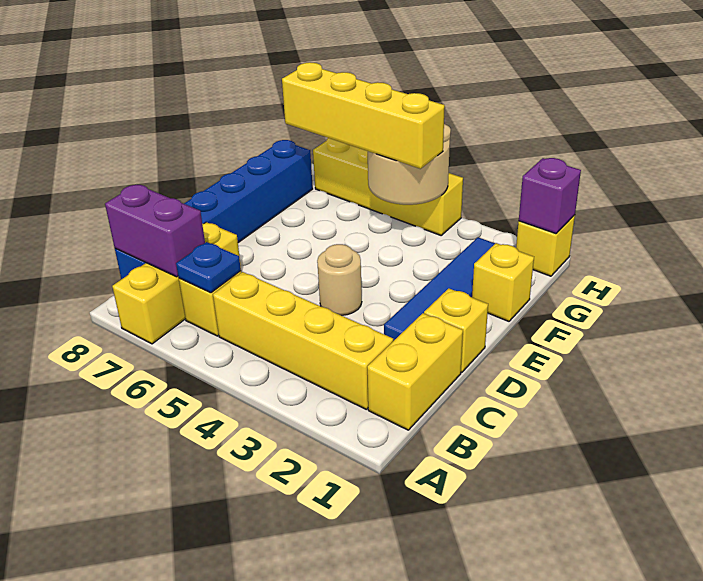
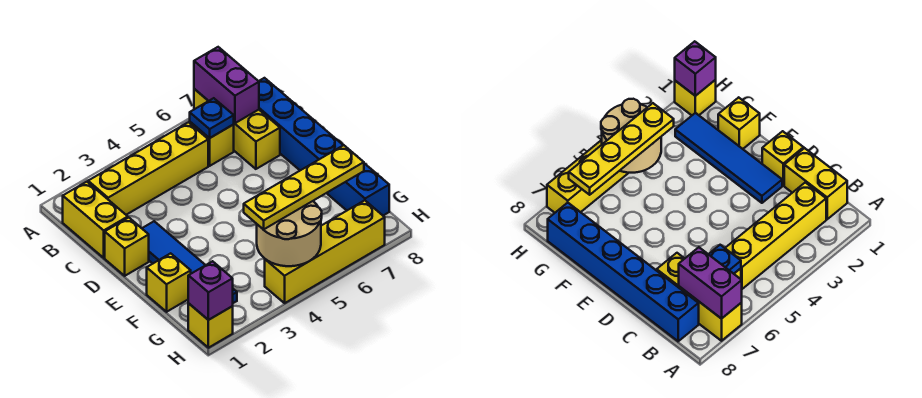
purple 1x2 brick [105,185,205,277] -> purple 1x2 brick turned to [194,47,259,123]
tan 1x1 round brick [317,244,362,315] -> none
yellow 1x4 brick [282,62,445,169] -> yellow 1x4 plate [244,145,364,230]

